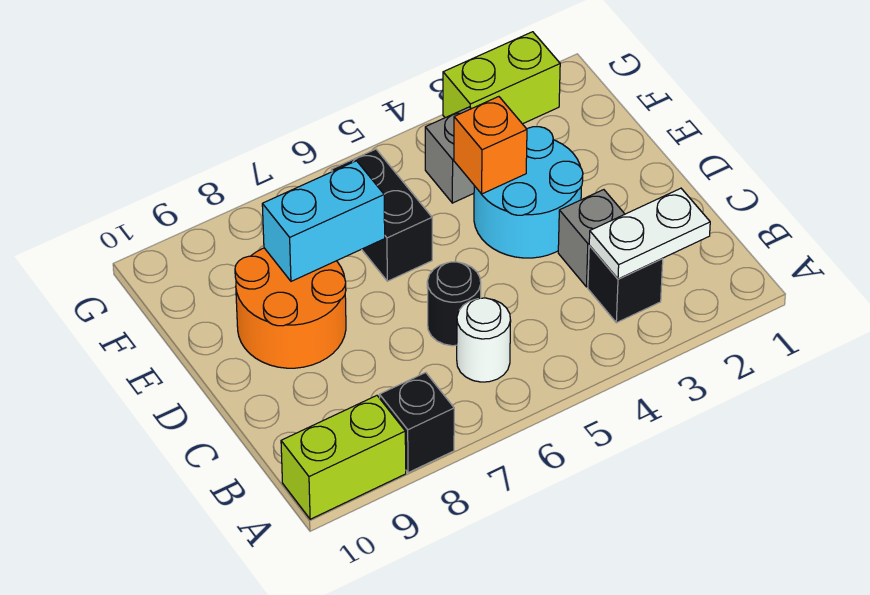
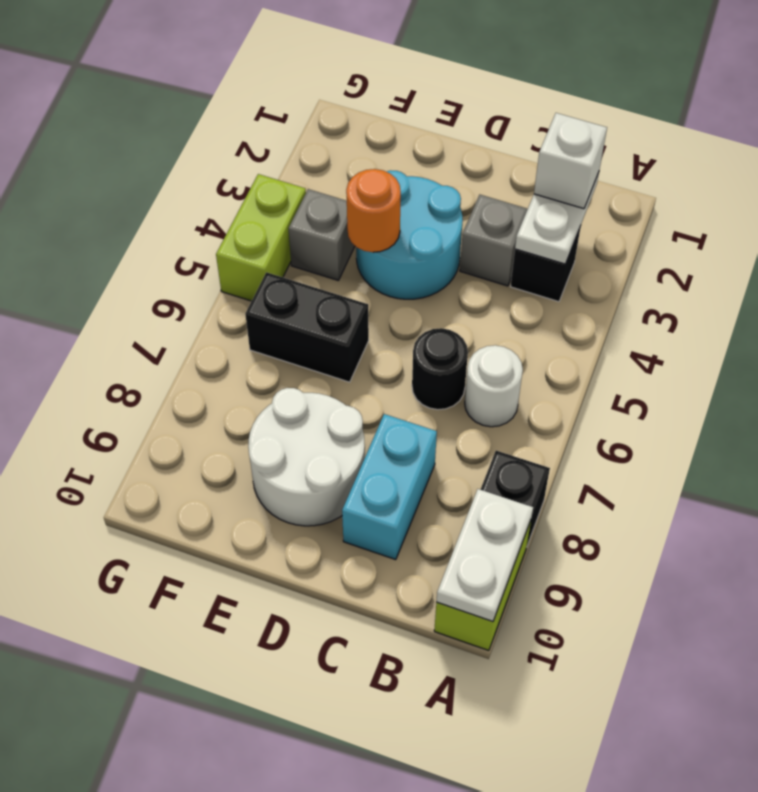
none -> white 1x2 plate [436,489,533,622]
none -> white 1x1 brick [534,113,607,209]
orange 2x2 round brick [235,248,346,368] -> white 2x2 round brick [248,388,365,526]
orange 1x1 brick [454,97,527,194] -> orange 1x1 round brick [346,169,401,252]
cyan 1x2 brick [262,161,385,281] -> cyan 1x2 brick moved to [342,414,437,560]
lime 1x2 brick [443,32,560,124] -> lime 1x2 brick moved to [216,174,306,301]

